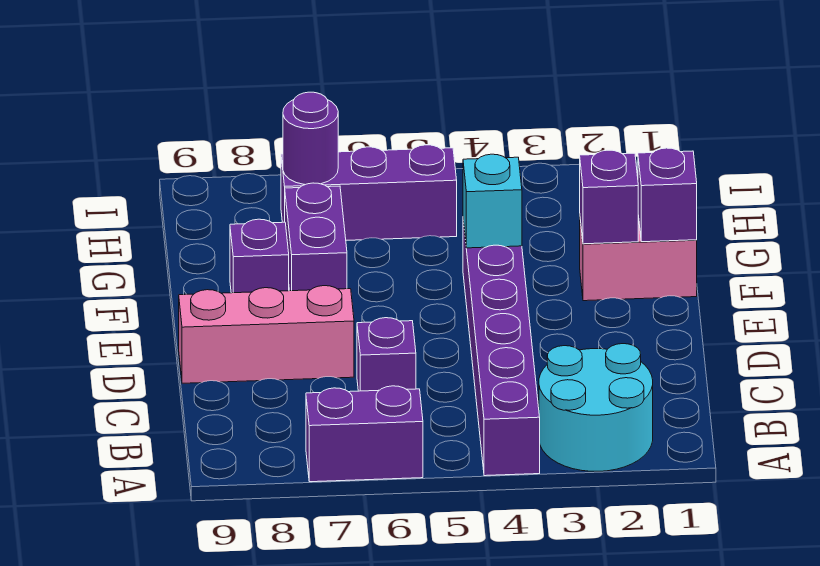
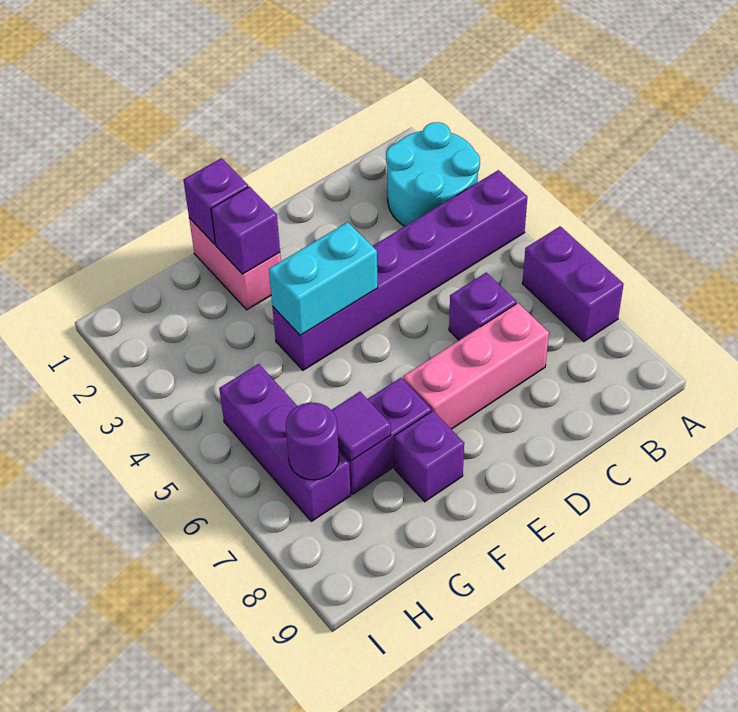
pink 1x3 brick [179,286,354,383] -> pink 1x3 brick turned to [403,303,549,429]
cyan 1x1 brick [463,154,522,248] -> cyan 1x2 brick [269,222,378,335]
none -> purple 1x1 tile [332,392,391,461]

